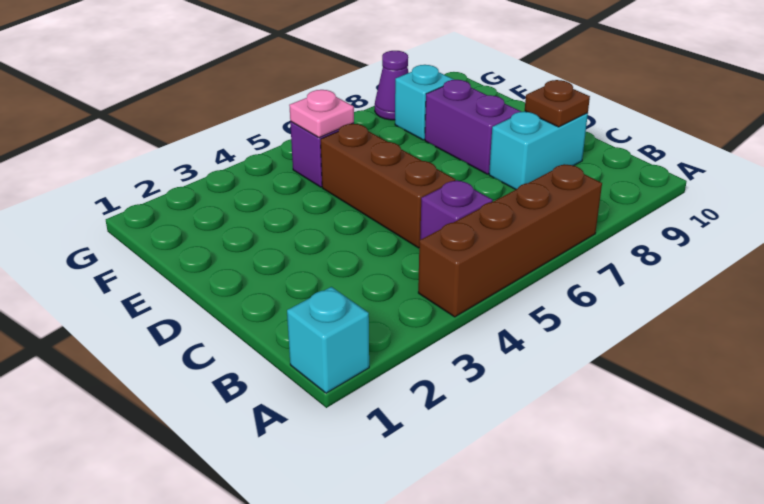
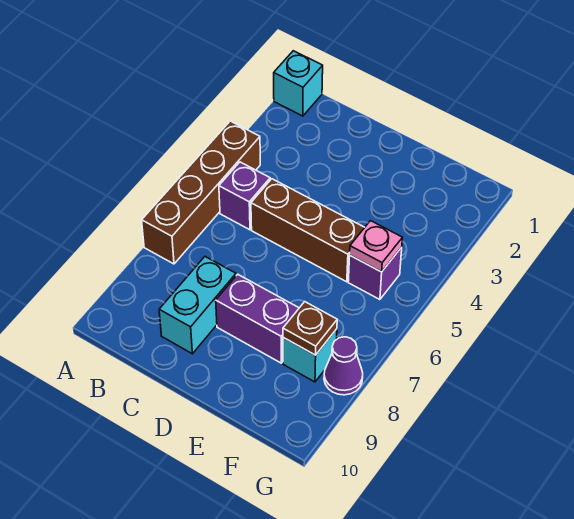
brown 1x1 plate [525,80,590,127] -> brown 1x1 plate moved to [283,302,337,355]

